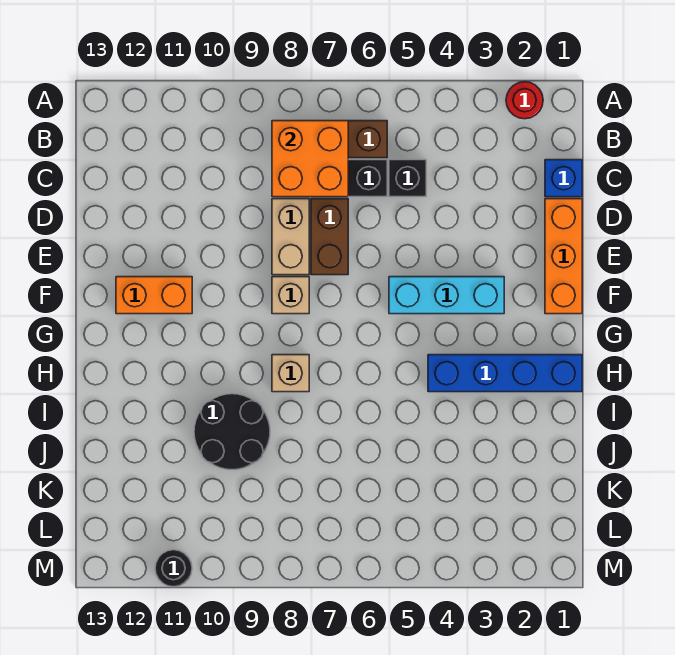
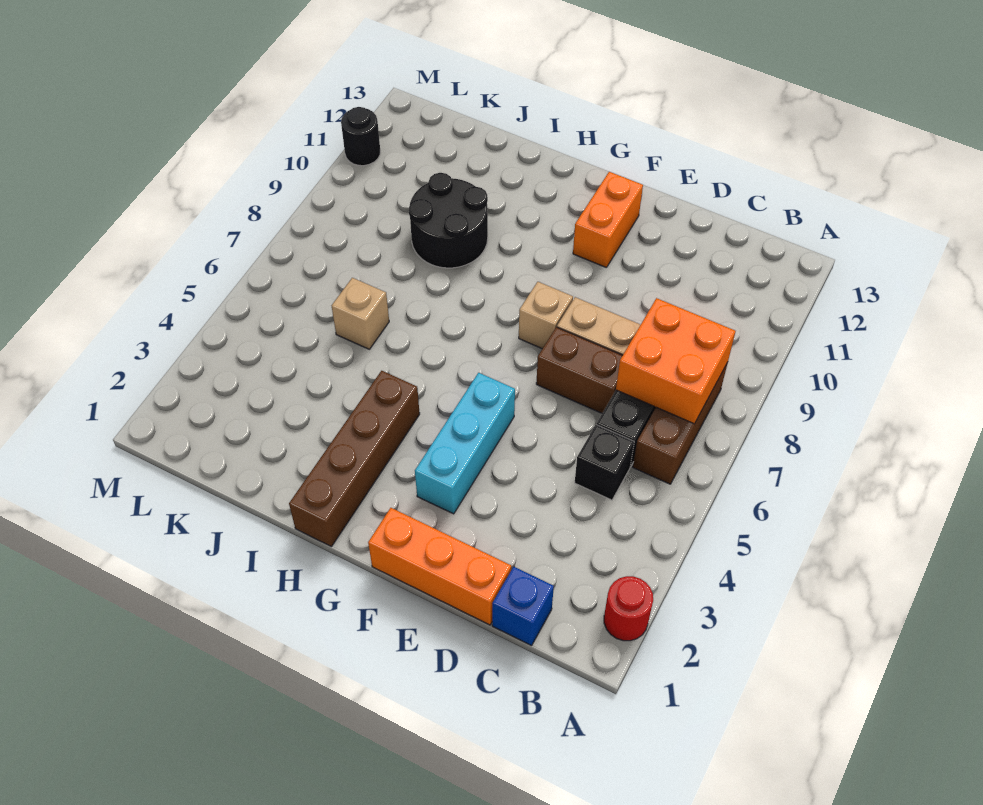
blue 1x4 brick [428,355,582,392] -> brown 1x4 brick [289,371,420,546]
tan 1x1 brick [272,355,309,392] -> tan 1x1 brick moved to [332,278,389,349]

